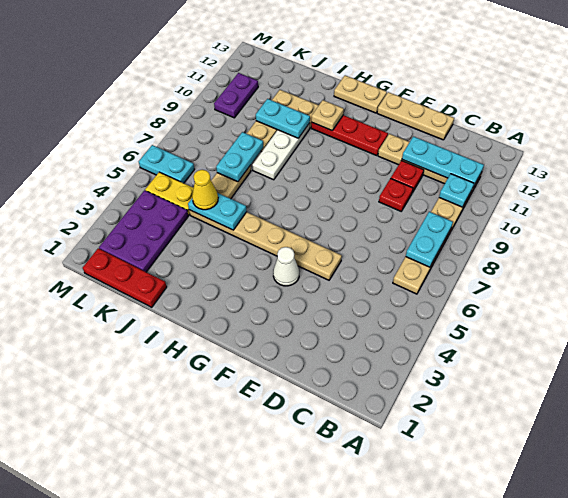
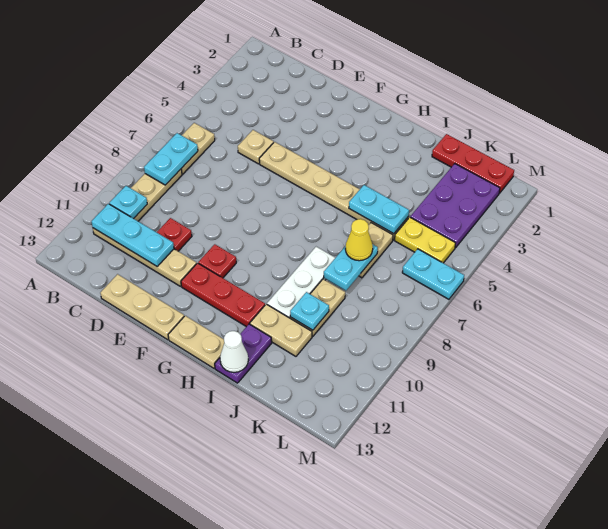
red 1x1 plate [379,178,413,211] -> red 1x1 plate moved to [198,244,236,278]
white 1x1 cone [273,247,299,286] -> white 1x1 cone moved to [220,331,248,372]
tan 1x1 plate [311,100,344,131] -> tan 1x1 plate moved to [238,130,274,164]
cyan 1x2 plate [256,99,310,138] -> cyan 1x1 plate [290,292,329,330]
yellow 1x1 cone [192,170,218,210] -> yellow 1x1 cone moved to [345,219,373,261]
purple 1x2 plate [214,73,258,118] -> purple 1x2 plate moved to [215,324,272,383]

